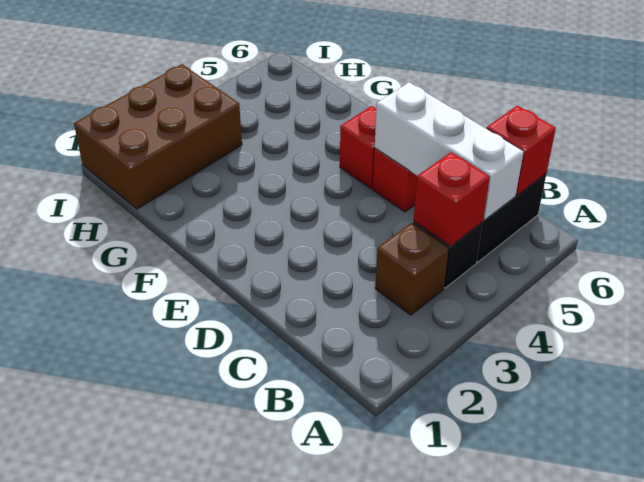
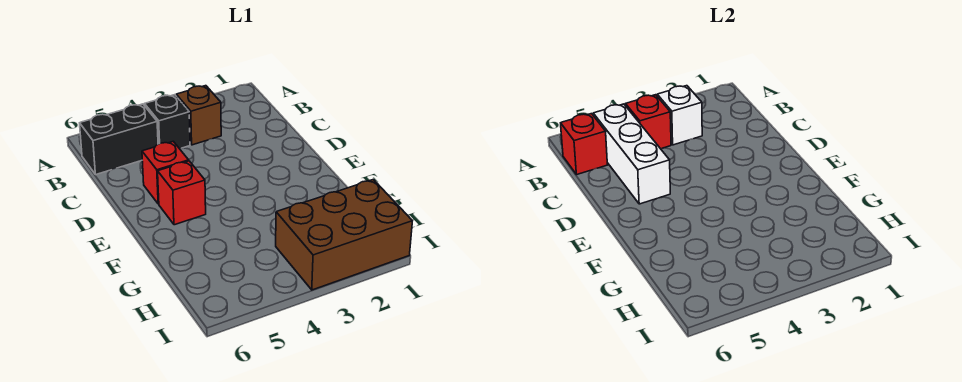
none -> white 1x1 brick [657,86,702,145]

